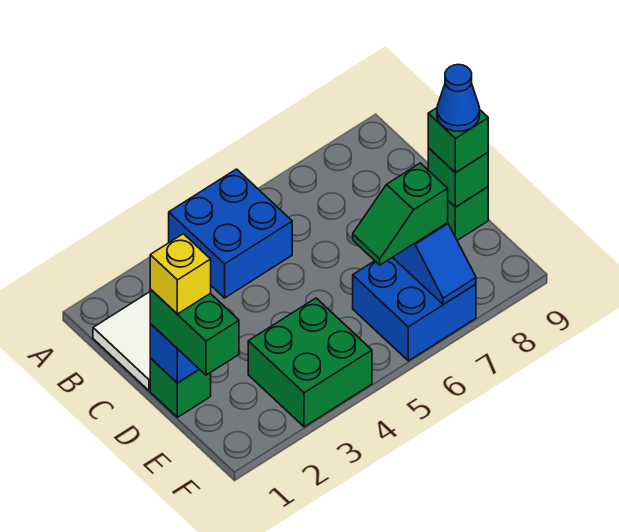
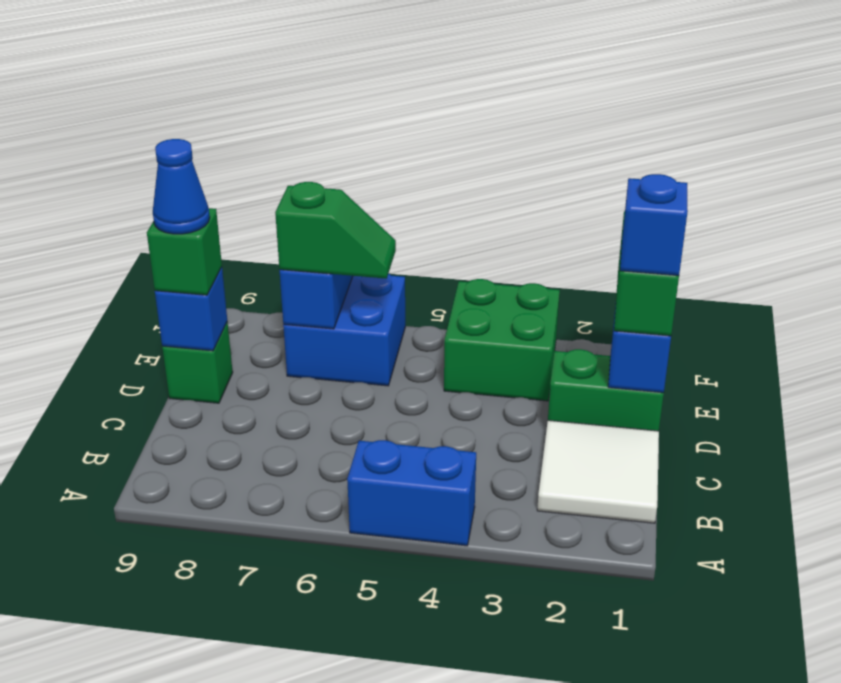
blue 2x2 brick [169,169,292,298] -> blue 1x2 brick [347,440,476,546]
green 1x1 brick [150,358,211,417] -> green 1x2 brick [548,349,664,431]
yellow 1x1 brick [150,234,211,314] -> blue 1x1 brick [620,174,688,276]
green 1x1 brick [428,148,488,207] -> blue 1x1 brick [155,267,227,351]

